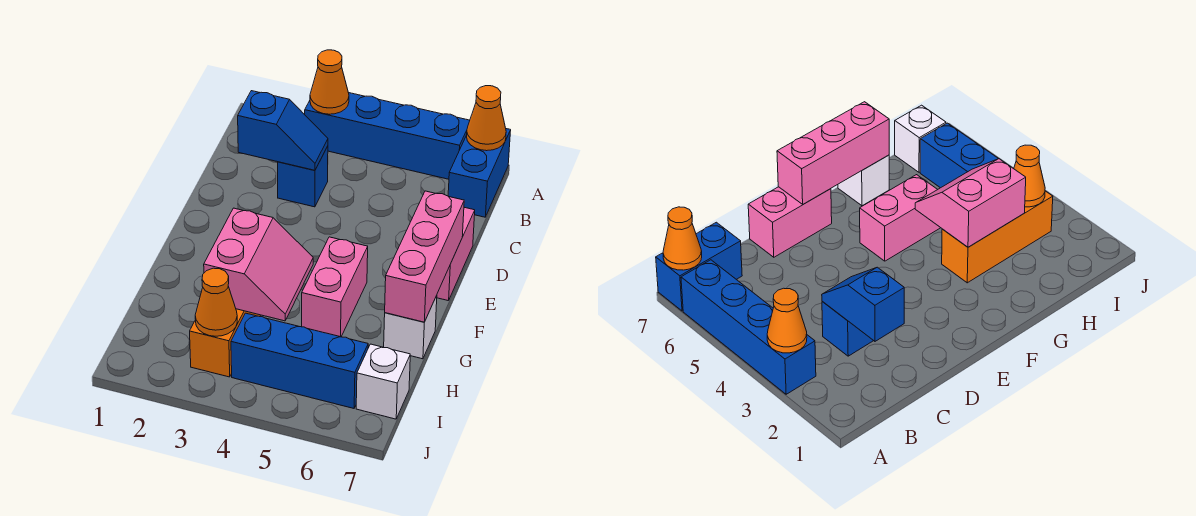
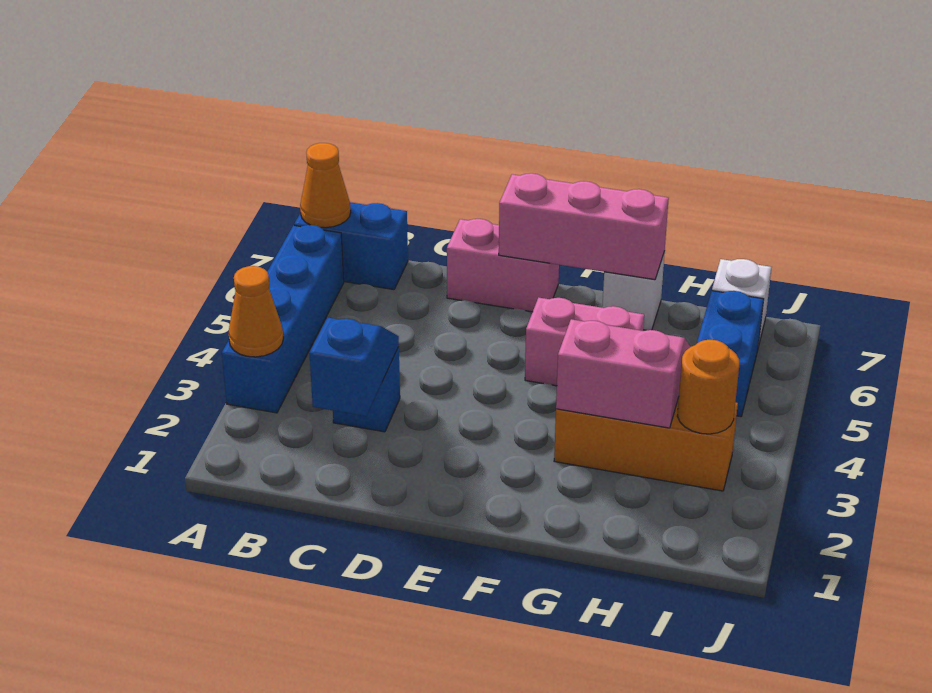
orange 1x1 cone [195,268,237,336] -> orange 1x1 round brick [677,340,739,434]
blue 1x3 brick [231,313,368,408] -> blue 1x2 brick [697,291,764,417]

